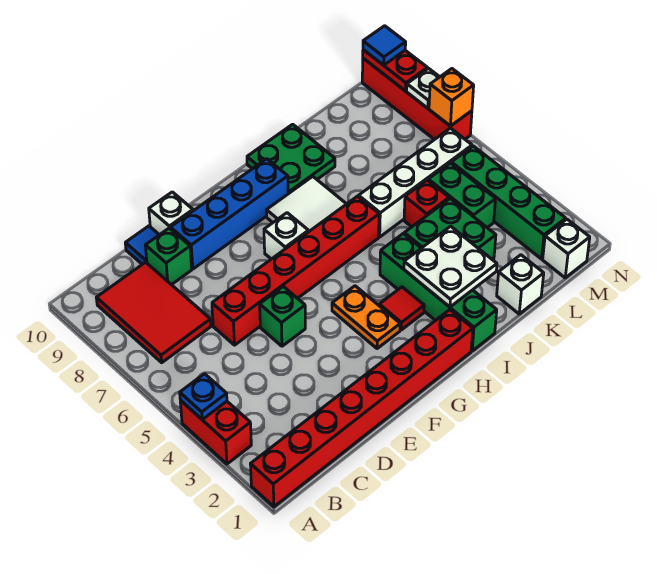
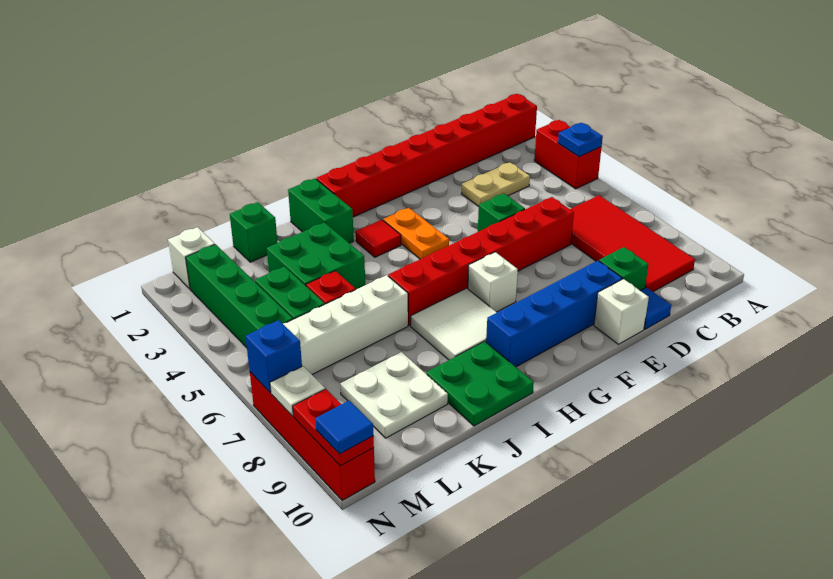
red 2x3 tile [96,262,211,363] -> red 2x4 tile [570,195,695,292]
none -> tan 1x2 plate [462,162,530,207]
green 1x4 brick [380,234,497,351] -> green 1x2 brick [288,178,354,243]
white 2x2 plate [404,226,497,307] -> white 2x2 plate moved to [340,352,448,438]
white 1x1 brick [497,255,544,314] -> green 1x1 brick [230,202,278,262]
orange 1x1 brick [429,69,474,126] -> blue 1x1 brick [246,320,302,393]

